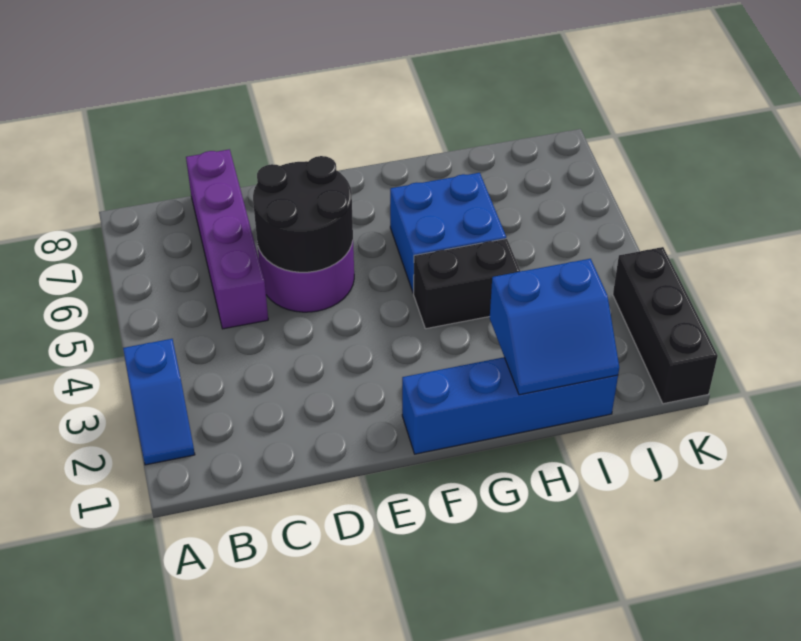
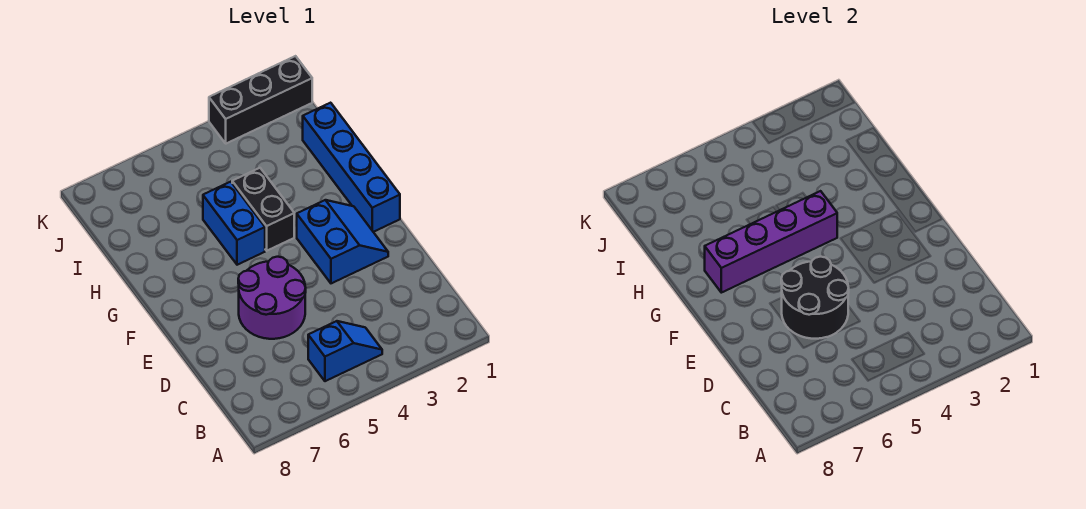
blue 1x2 slope [123,339,195,465] -> blue 1x2 slope moved to [308,321,382,381]
purple 1x4 brick [186,149,268,329] -> purple 1x4 brick moved to [705,191,837,293]
blue 2x2 brick [390,173,506,293] -> blue 1x2 brick [203,182,265,265]
blue 2x2 slope [490,259,619,395] -> blue 2x2 slope moved to [297,200,388,283]

